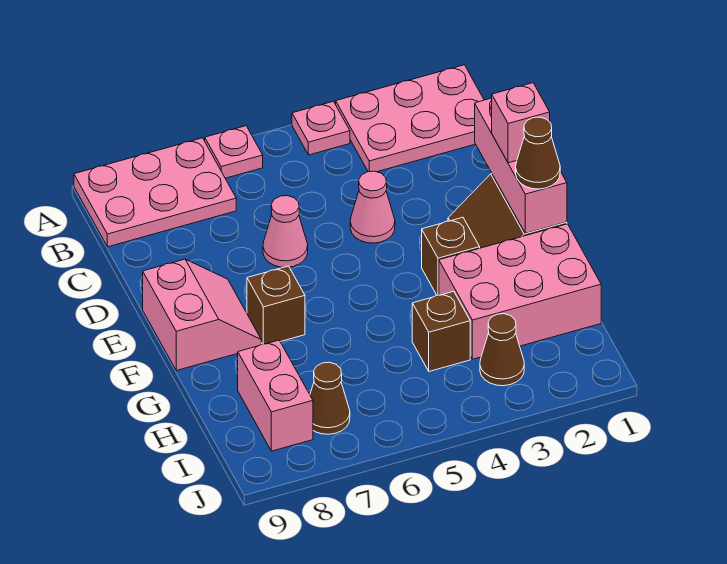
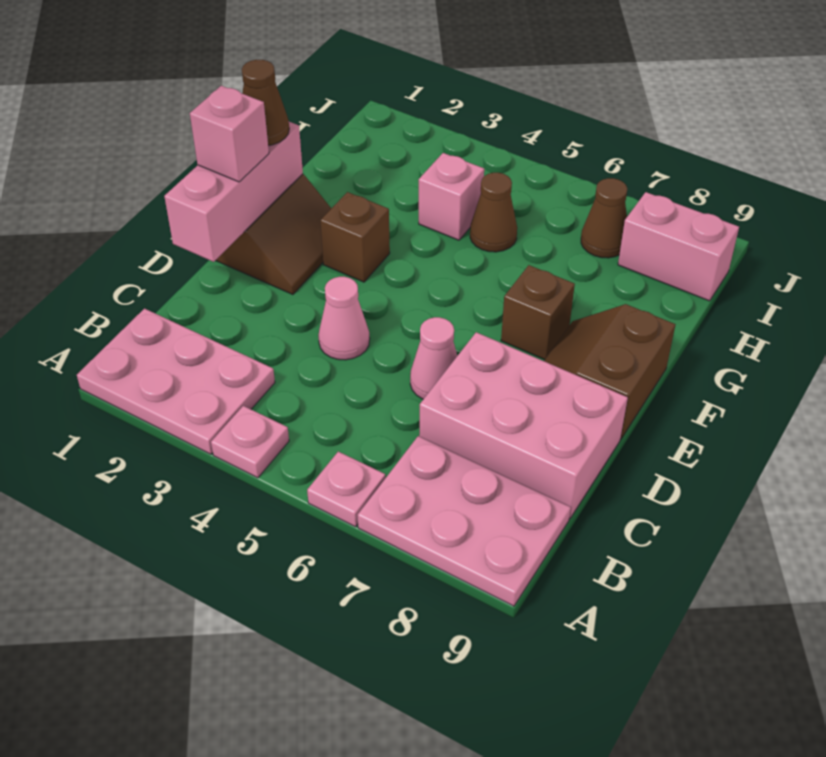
pink 2x2 slope [143,259,261,371] -> brown 2x2 slope [544,304,675,439]
pink 2x3 brick [439,224,601,359] -> pink 2x3 brick moved to [419,332,628,518]
brown 1x1 brick [412,291,470,371] -> pink 1x1 brick [419,153,484,240]
pink 1x2 brick [238,340,313,451] -> pink 1x2 brick turned to [618,192,739,301]
brown 1x1 cone [480,314,524,386] -> brown 1x1 cone moved to [470,173,517,252]

